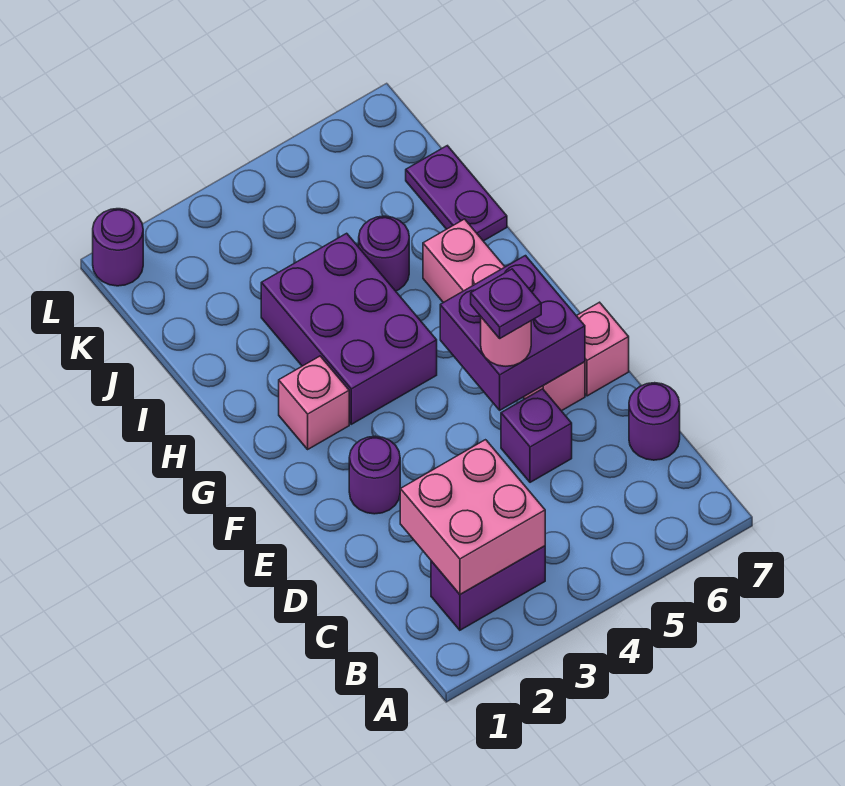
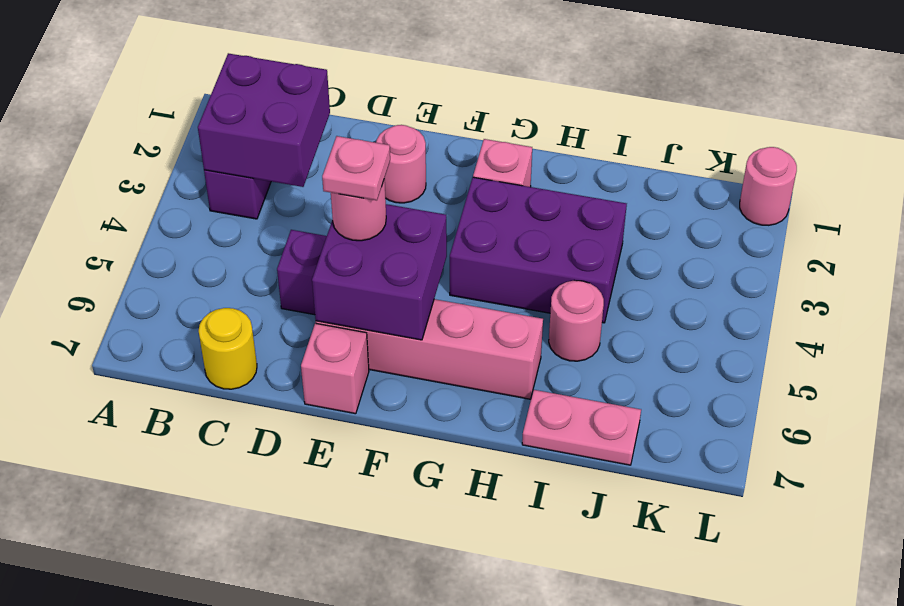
pink 2x2 brick [400,440,545,594] -> purple 2x2 brick [198,53,330,187]
purple 1x1 round brick [629,383,680,460] -> yellow 1x1 round brick [199,308,257,389]
purple 1x1 round brick [349,436,400,514] -> pink 1x1 round brick [376,125,426,203]
purple 1x1 plate [471,269,541,338] -> pink 1x1 plate [322,136,390,200]
purple 1x1 round brick [359,216,409,291] -> pink 1x1 round brick [549,281,604,361]
purple 1x2 plate [406,146,507,241] -> pink 1x2 plate [522,390,641,465]
purple 1x1 round brick [93,209,143,286] -> pink 1x1 round brick [740,147,797,225]

